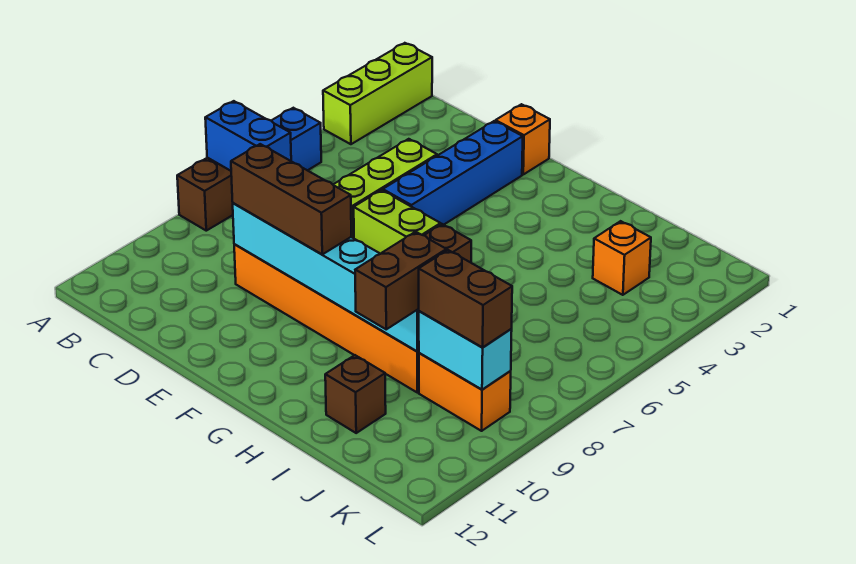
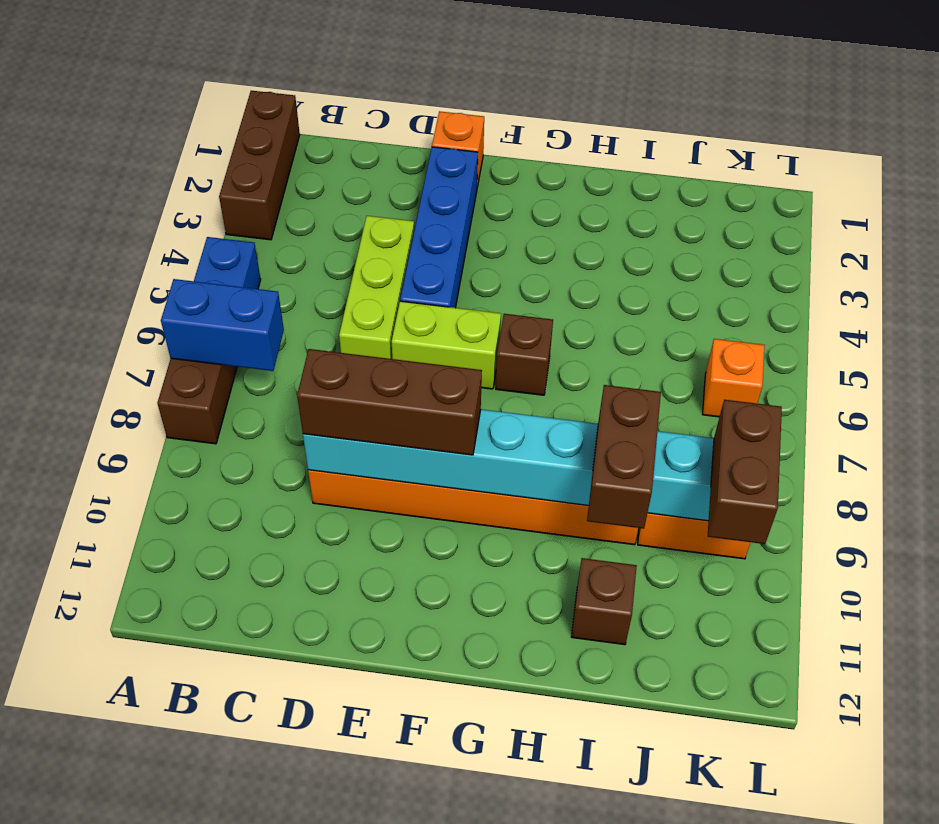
lime 1x3 brick [323,43,432,144] -> brown 1x3 brick [219,91,300,240]
orange 1x1 brick [593,221,651,295] -> orange 1x1 brick moved to [702,339,764,417]
brown 1x2 brick [419,250,512,347] -> brown 1x2 brick turned to [708,400,782,544]

